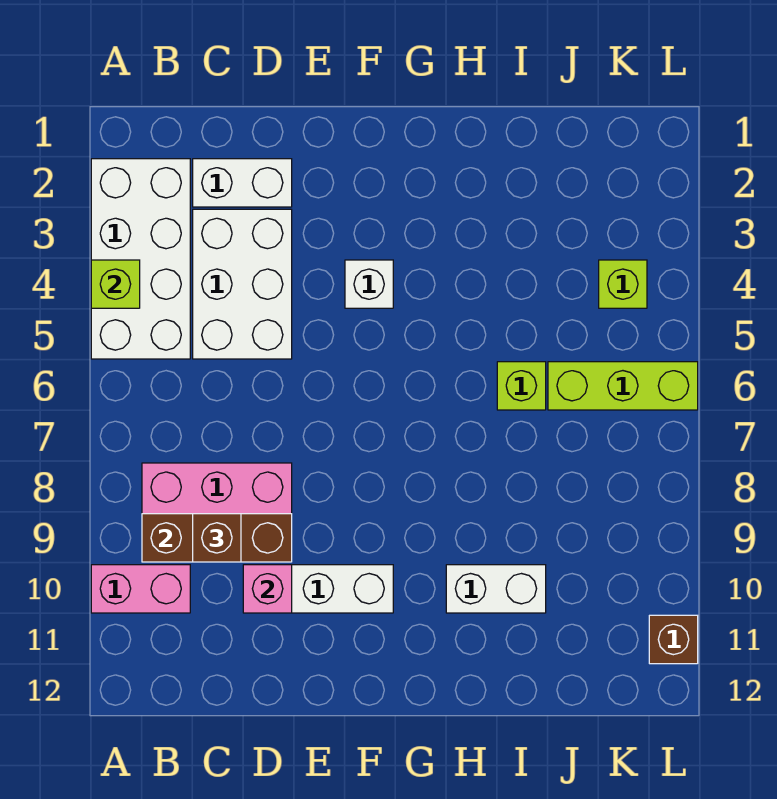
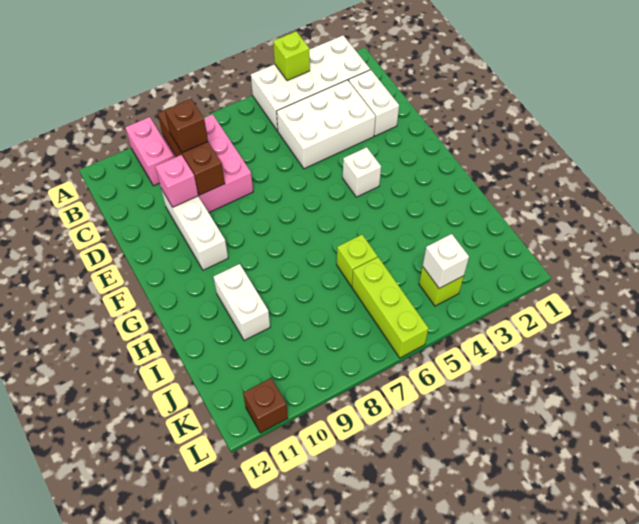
none -> white 1x1 brick [423,234,469,288]

